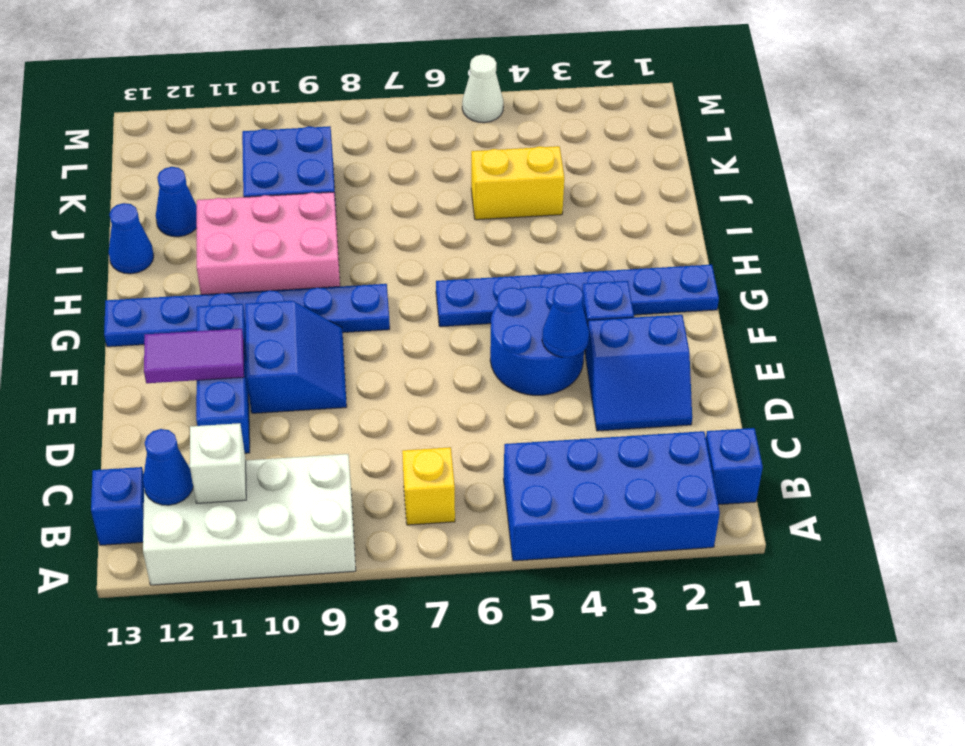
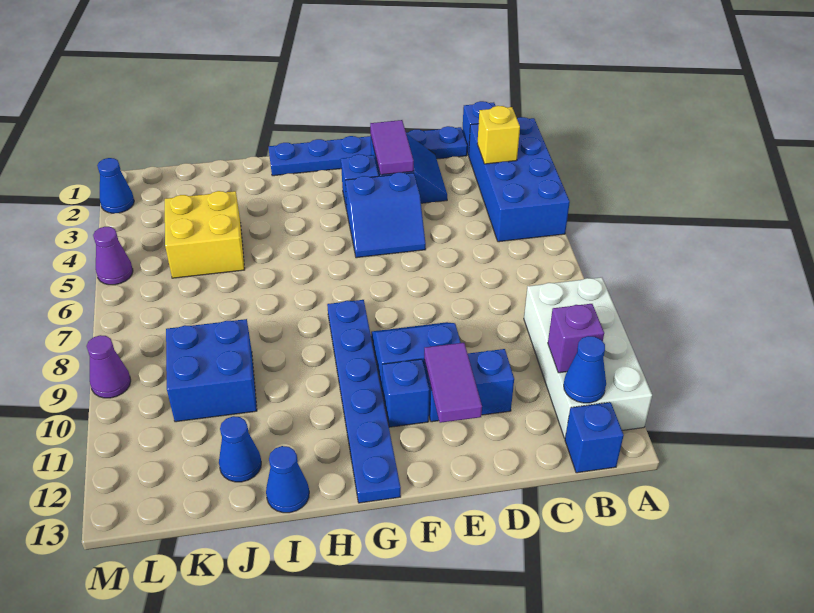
yellow 1x1 brick [402,447,455,525] -> yellow 1x1 brick moved to [477,106,520,164]
white 1x1 brick [190,423,246,503] -> purple 1x1 brick [548,304,604,373]
none -> purple 1x2 tile [370,120,414,175]
blue 2x2 round brick [490,285,584,395] -> blue 2x2 slope [345,172,426,258]
blue 1x1 cone [542,283,589,358] -> blue 1x1 cone moved to [97,158,134,213]
blue 1x6 plate [436,265,719,327] -> blue 1x6 plate turned to [269,126,467,176]
pink 2x3 brick [197,192,340,295] -> none
yellow 1x2 brick [471,146,564,220] -> yellow 2x2 brick [165,191,245,278]
white 1x1 cone [462,54,503,123] -> purple 1x1 cone [93,227,133,285]
none -> purple 1x1 cone [87,335,131,398]

